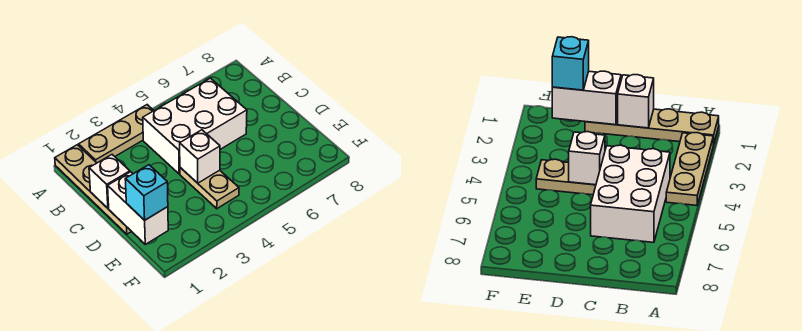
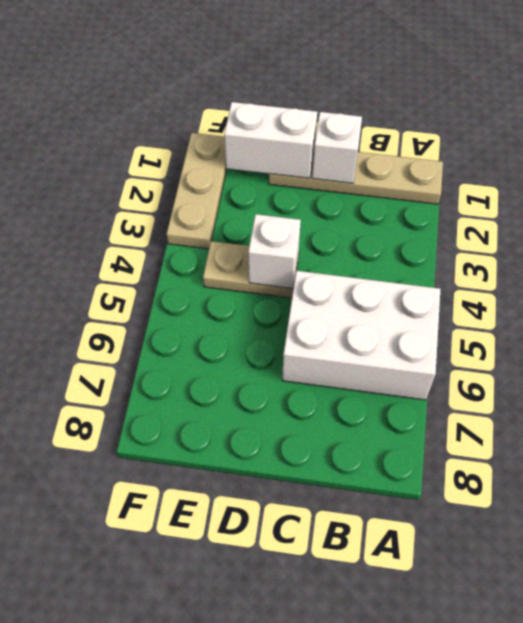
tan 1x3 plate [79,105,154,163] -> tan 1x3 plate moved to [167,133,227,249]
white 2x3 brick [143,78,247,174] -> white 2x3 brick turned to [282,271,440,400]
cyan 1x1 brick [125,165,168,220] -> none

